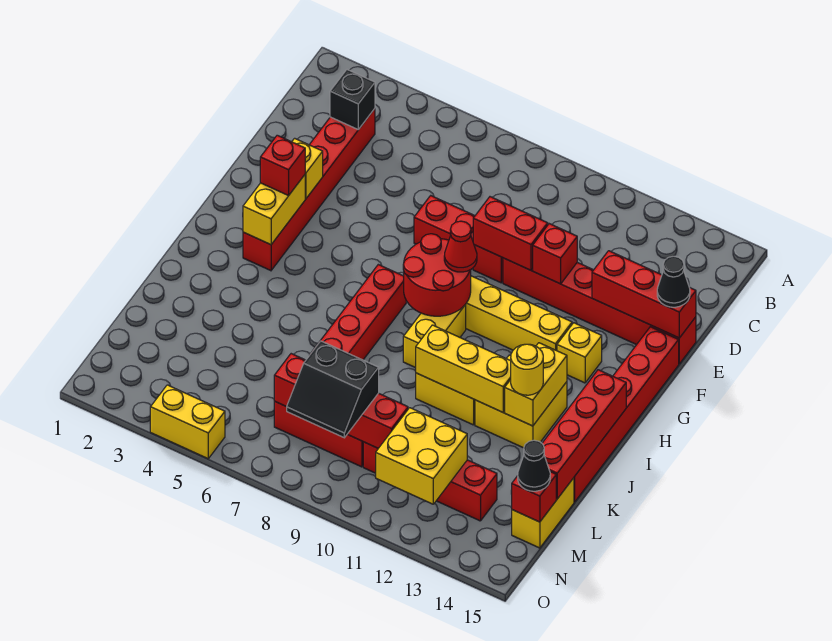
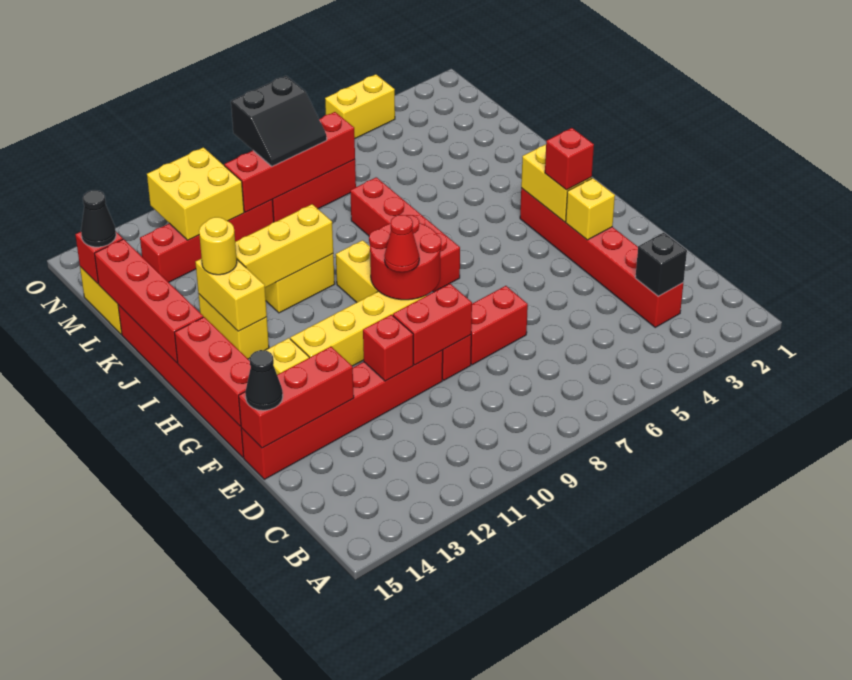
none -> red 1x3 brick [174,317,251,426]
yellow 2x2 brick [475,355,567,448] -> yellow 1x2 brick [199,294,269,359]
black 2x2 slope [287,341,379,438] -> black 2x2 slope turned to [231,76,327,166]

